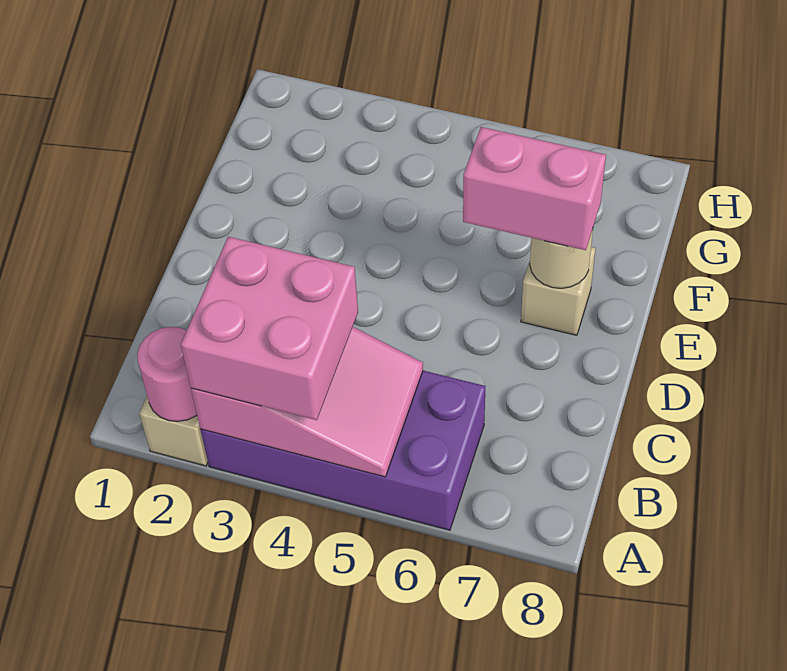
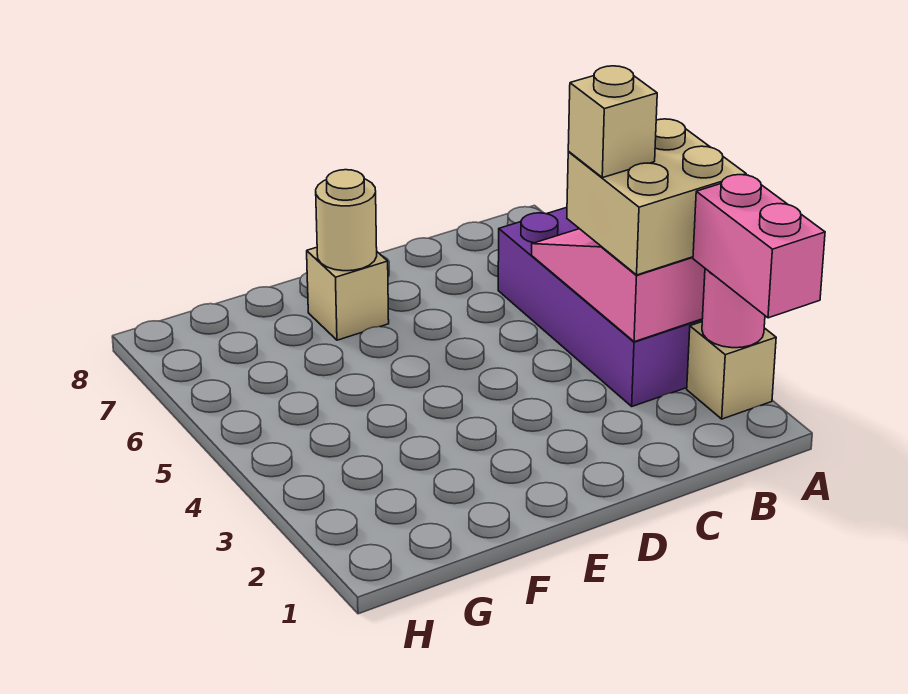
pink 2x2 brick [181,237,358,420] -> tan 2x2 brick [567,119,746,275]
none -> tan 1x1 brick [568,66,657,178]
pink 1x2 brick [463,127,606,250] -> pink 1x2 brick moved to [693,175,825,318]

